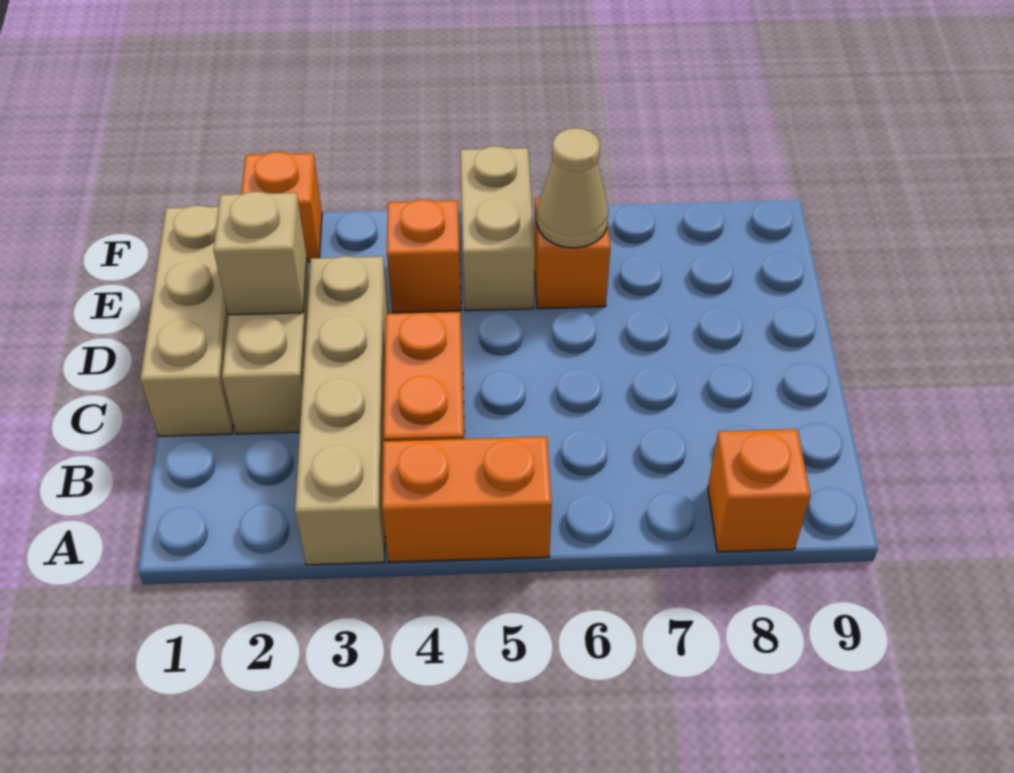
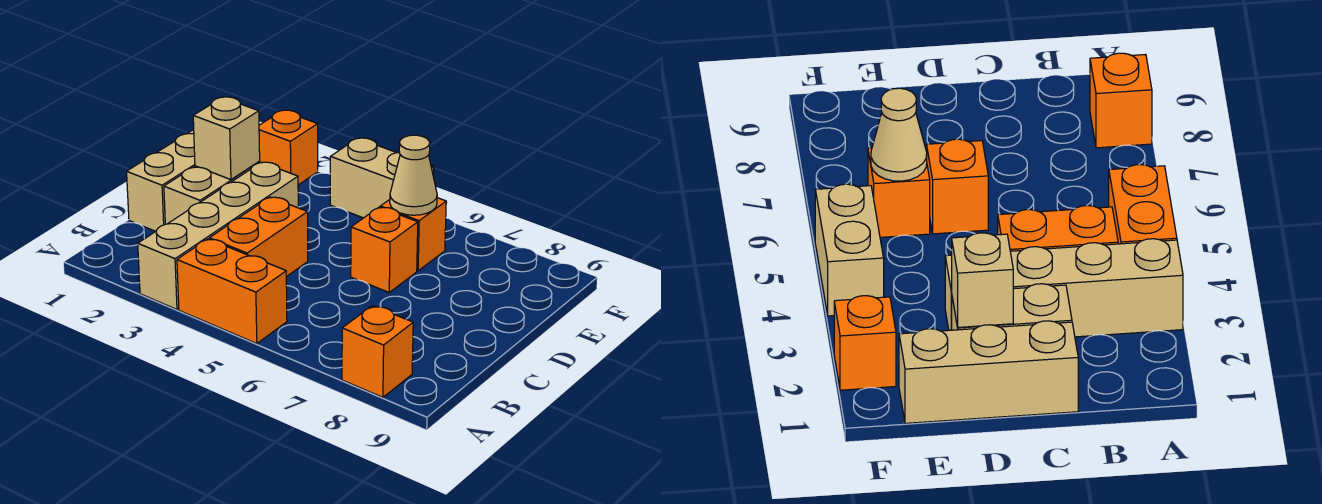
orange 1x1 brick [387,199,461,313] -> orange 1x1 brick moved to [351,207,418,292]
tan 1x2 brick [460,146,535,311] -> tan 1x2 brick turned to [330,138,434,218]

